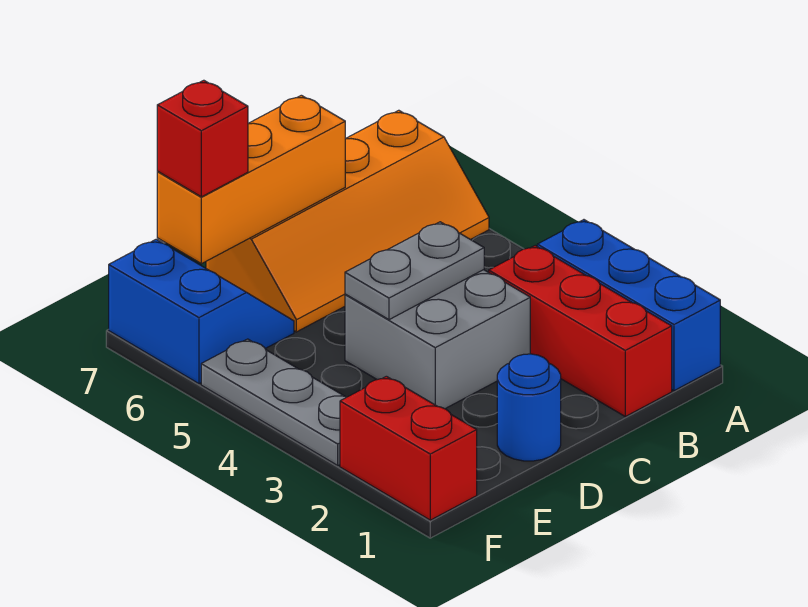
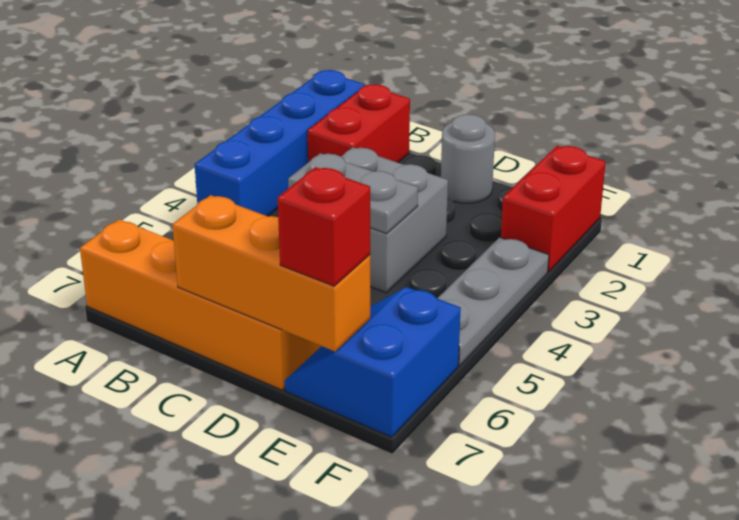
blue 1x3 brick [537,220,720,391] -> blue 1x4 brick [194,70,365,216]
red 1x3 brick [489,246,672,416] -> red 1x2 brick [307,84,410,163]
blue 1x1 round brick [497,354,561,461] -> grey 1x1 round brick [441,114,495,203]

